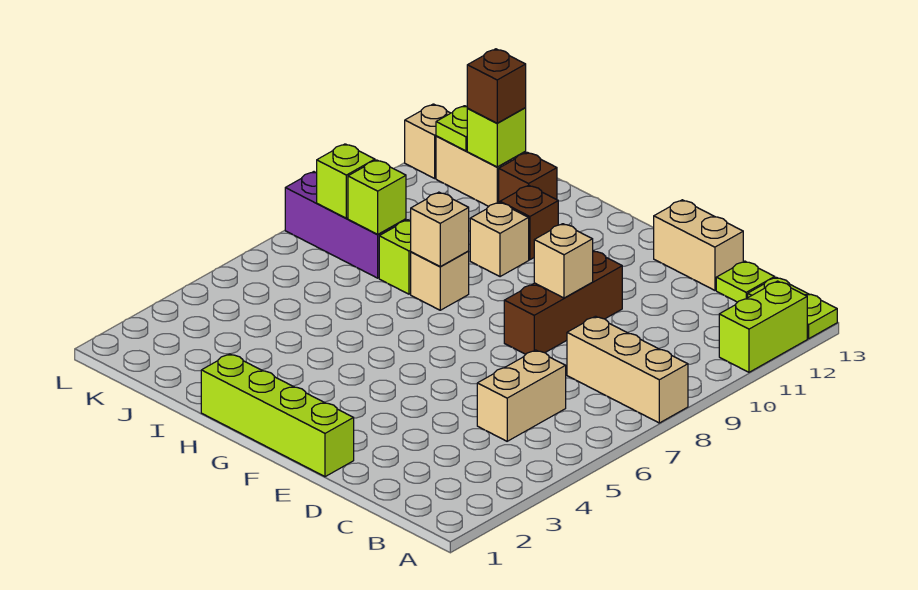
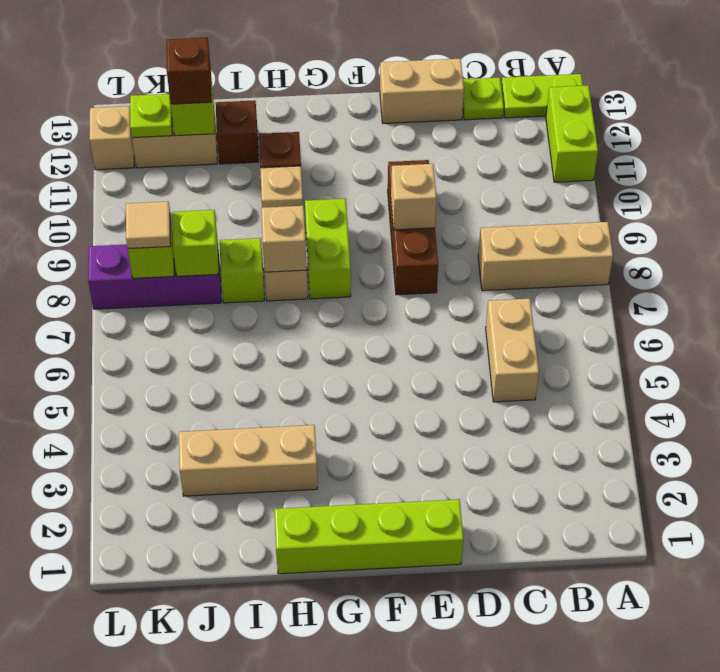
none -> lime 1x2 brick [305,199,351,299]
none -> tan 1x3 brick [179,425,318,496]
none -> tan 1x1 tile [126,202,171,249]

